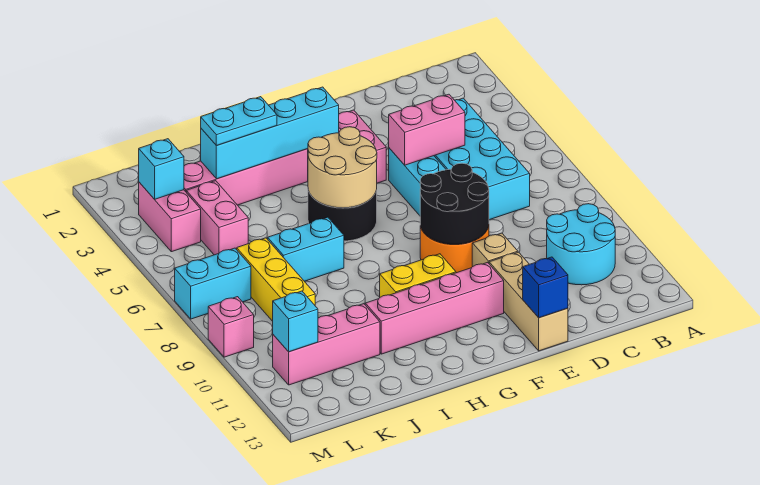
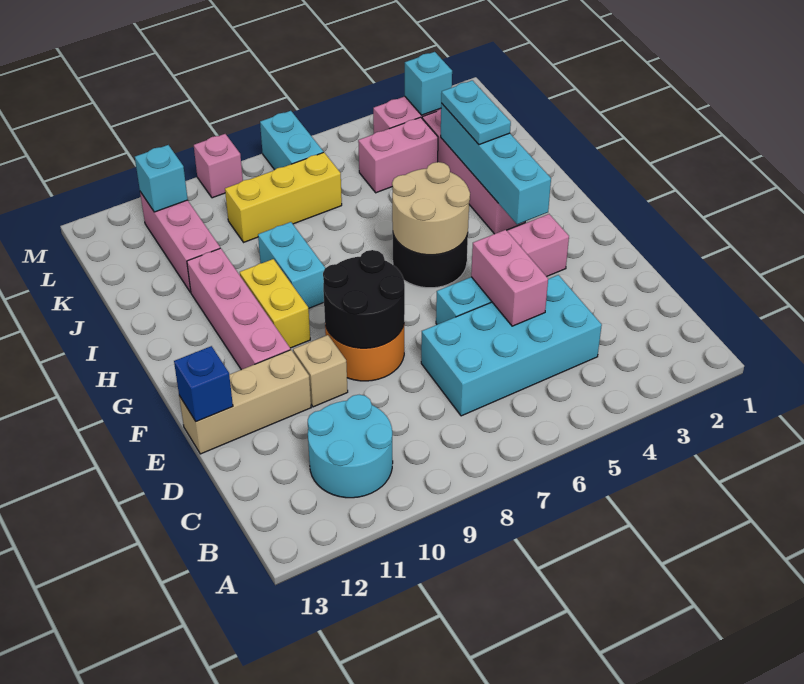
cyan 1x2 brick [268,217,344,281] -> cyan 1x2 brick moved to [258,222,325,308]

